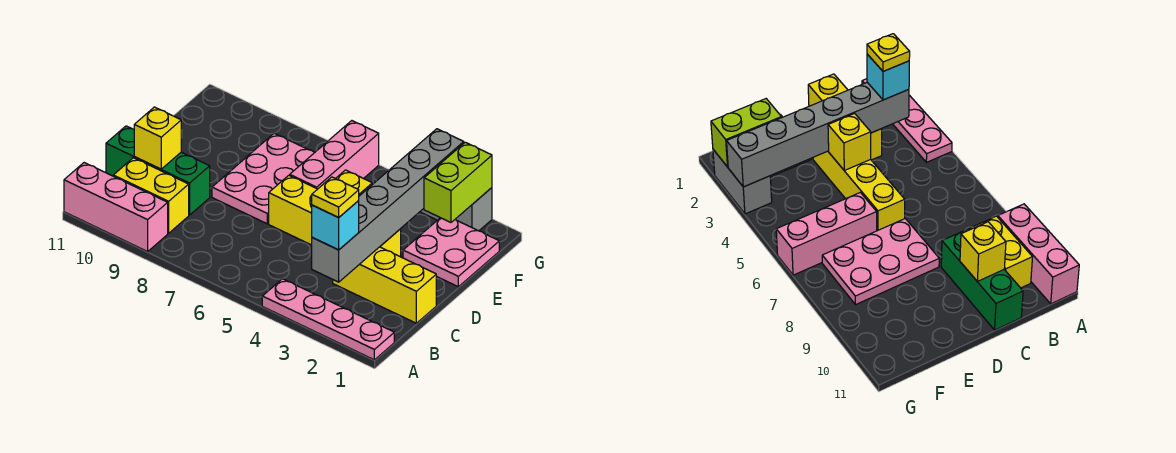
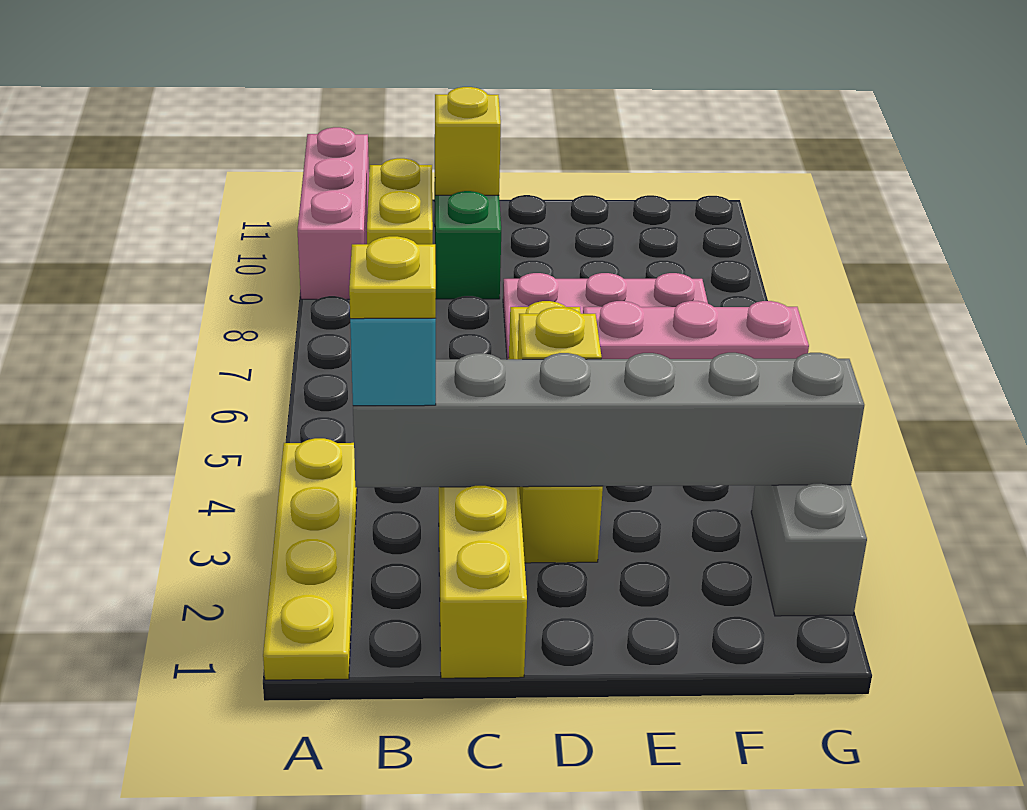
pink 1x4 plate [262,279,394,360] -> yellow 1x4 plate [263,438,357,680]
pink 2x2 plate [403,218,499,287] -> none
lime 1x2 brick [424,142,492,222] -> none

